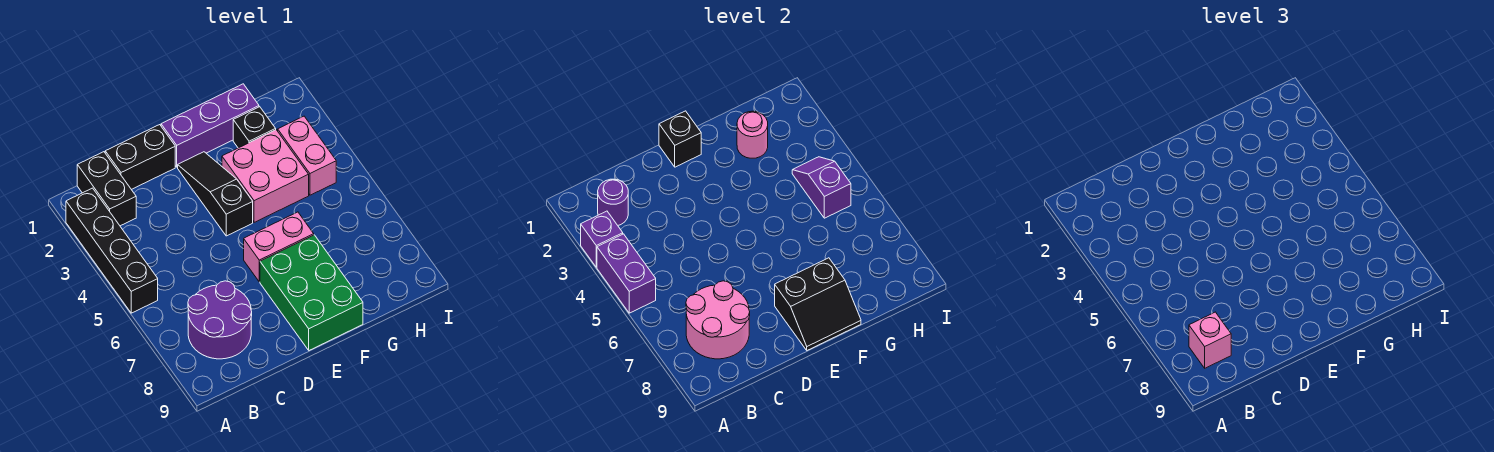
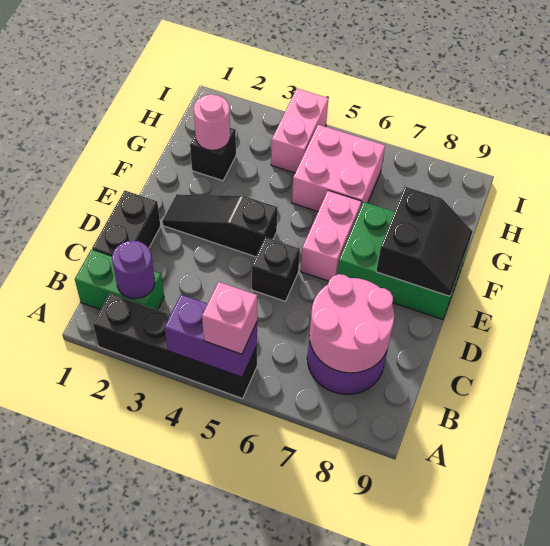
purple 1x1 brick [581,211,623,267] -> none
black 1x2 brick [77,152,136,226] -> green 1x2 brick [75,250,164,310]
pink 1x1 brick [1189,312,1231,368] -> pink 1x1 brick moved to [202,282,257,354]
purple 1x3 brick [161,84,259,167] -> none
black 1x1 brick [659,111,701,167] -> black 1x1 brick moved to [252,237,300,301]
pink 2x2 brick [222,130,309,222] -> pink 2x2 brick moved to [292,125,385,212]
pink 1x2 brick [278,116,336,195] -> pink 1x2 brick turned to [271,89,328,173]
purple 1x2 slope [792,157,851,218] -> none

